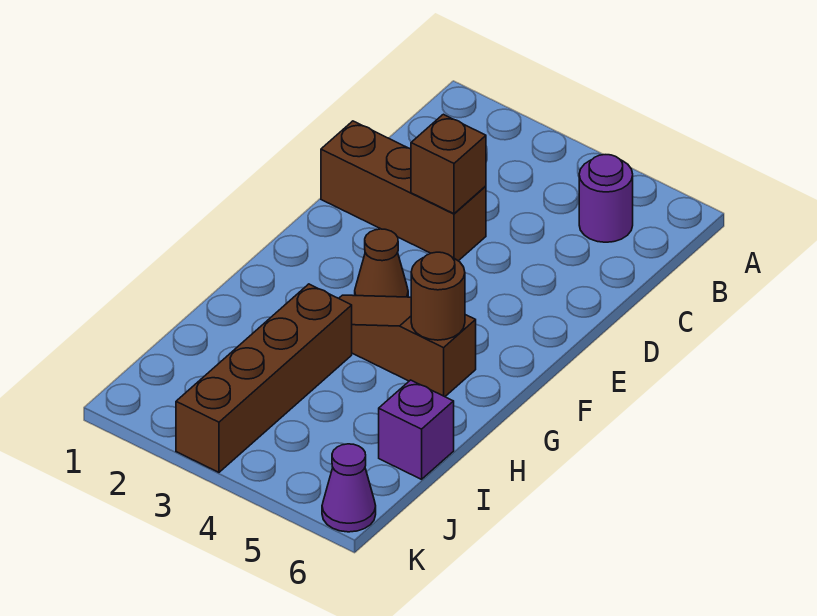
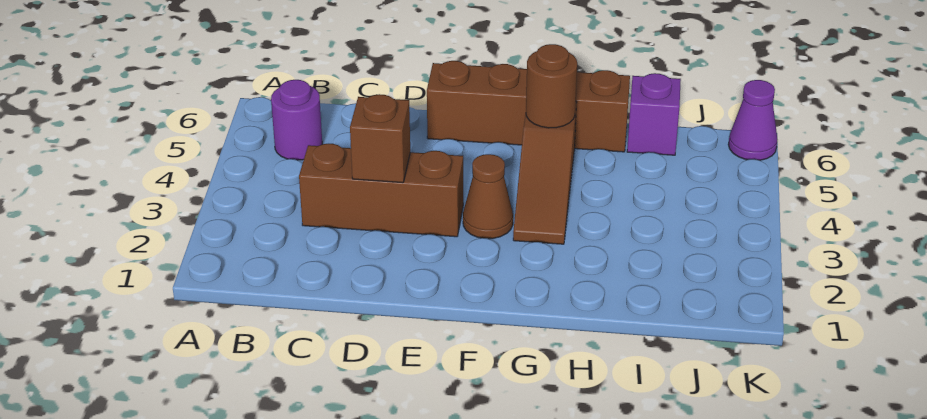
brown 1x3 brick [321,121,486,261] -> brown 1x3 brick turned to [299,144,463,237]
brown 1x4 brick [176,284,352,472] -> brown 1x4 brick moved to [427,61,630,152]

